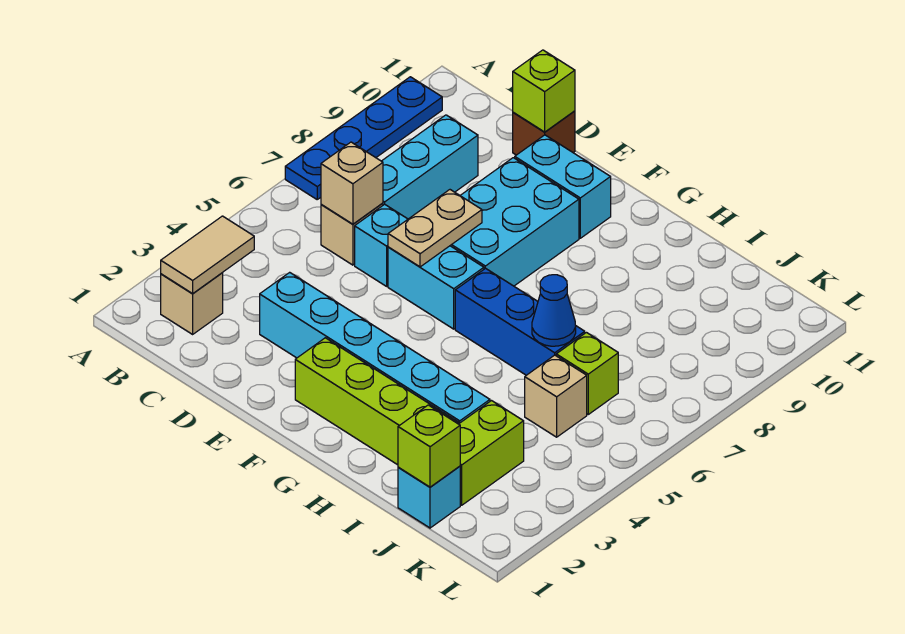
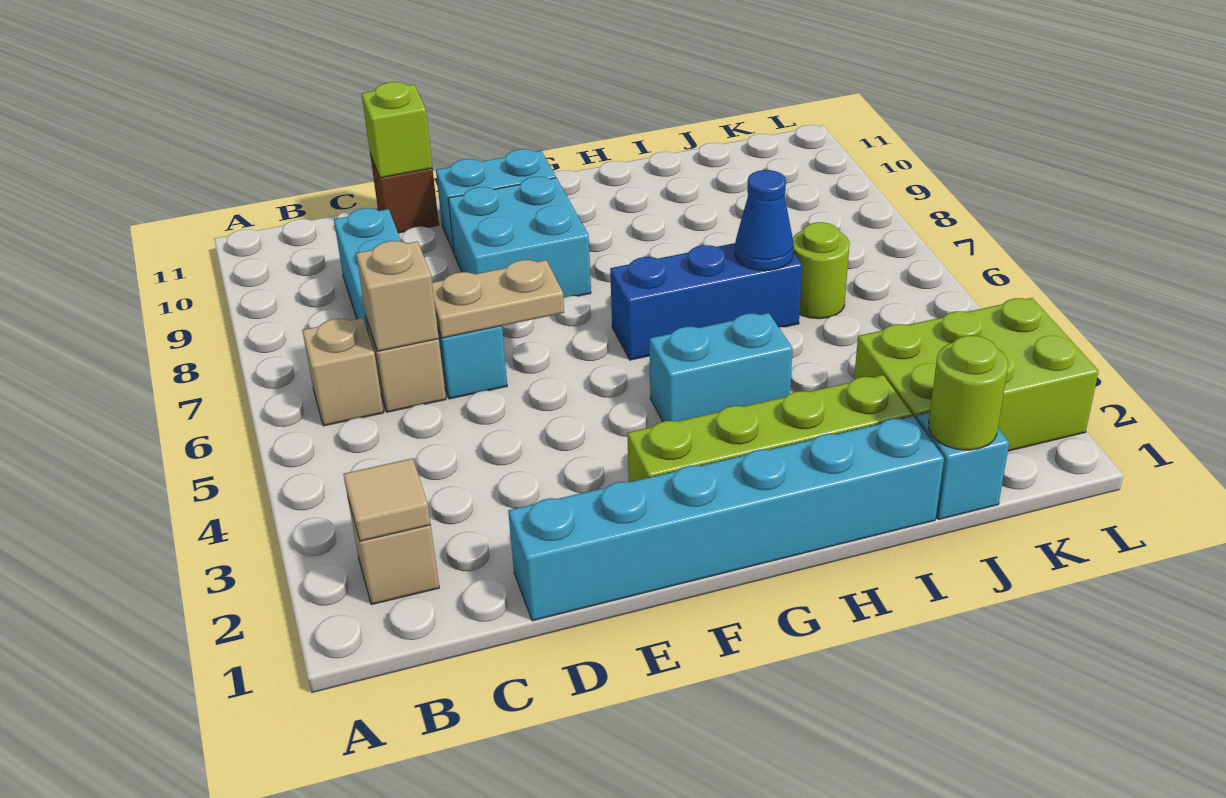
blue 1x4 plate [285,77,442,199] -> none
tan 1x2 tile [161,216,254,293] -> tan 1x1 tile [343,458,431,541]
cyan 1x6 brick [260,272,490,424] -> cyan 1x6 brick moved to [508,416,944,621]
cyan 1x2 brick [388,246,484,329] -> cyan 1x2 brick moved to [649,313,793,422]
tan 1x2 plate [388,190,482,267] -> tan 1x2 plate turned to [432,260,564,338]
cyan 2x3 brick [450,158,579,286] -> cyan 2x2 brick [448,177,591,298]
lime 1x1 brick [398,405,460,487] -> lime 1x1 round brick [929,336,1008,450]
lime 1x2 brick [459,401,524,505] -> lime 2x3 brick [854,298,1099,451]
tan 1x1 brick [525,355,587,437] -> tan 1x1 brick moved to [302,318,384,426]
lime 1x1 brick [556,333,618,414] -> lime 1x1 round brick [793,222,850,319]

